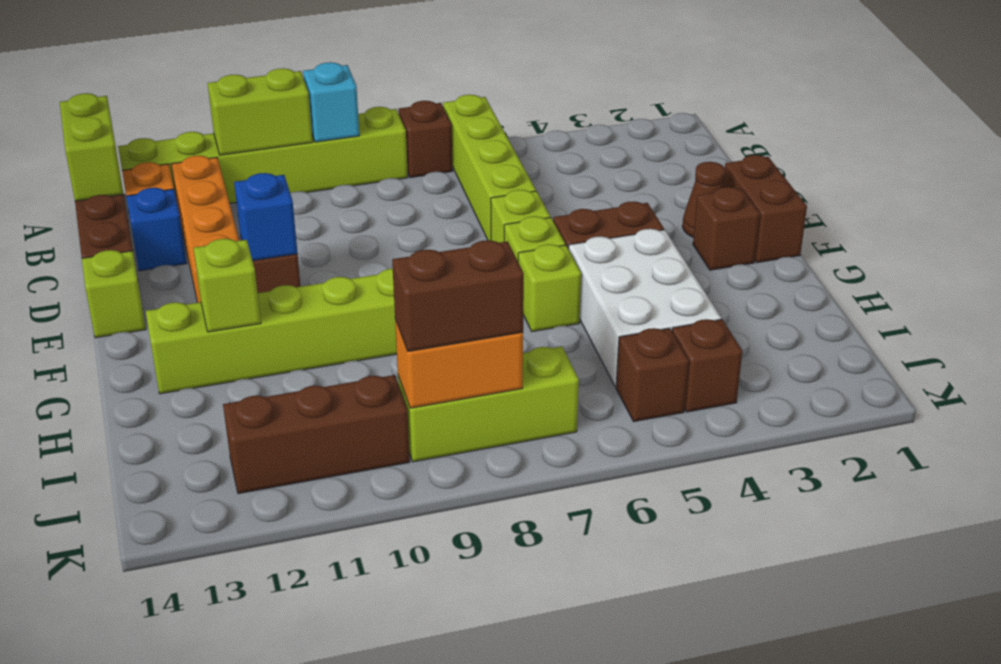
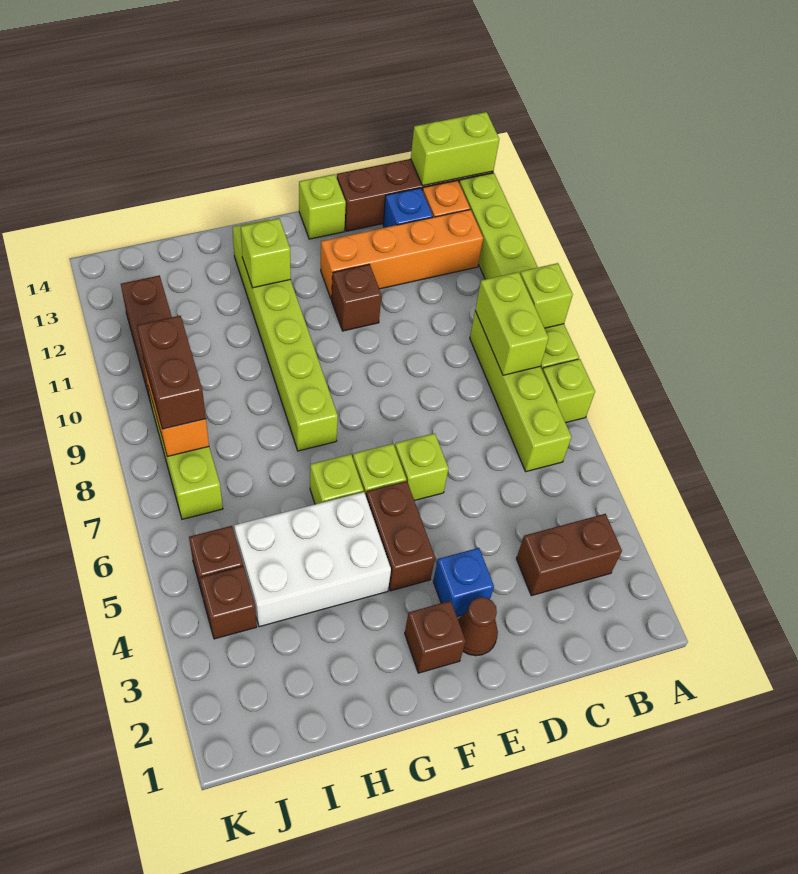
lime 1x4 brick [443,95,536,241] -> lime 1x4 brick turned to [470,311,571,472]
brown 1x1 brick [398,101,452,178] -> lime 1x1 brick [542,359,595,423]
cyan 1x1 brick [303,62,360,142] -> lime 1x1 brick [520,263,573,328]
lime 1x2 brick [208,68,313,155] -> lime 1x2 brick moved to [475,272,549,375]
brown 1x2 brick [724,155,807,263] -> brown 1x2 brick moved to [516,514,622,596]
blue 1x1 brick [234,173,298,261] -> blue 1x1 brick moved to [433,548,494,616]

